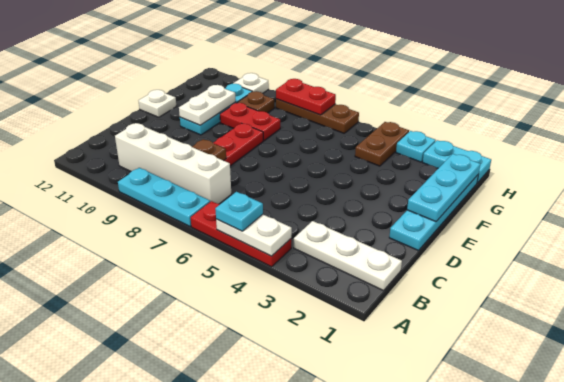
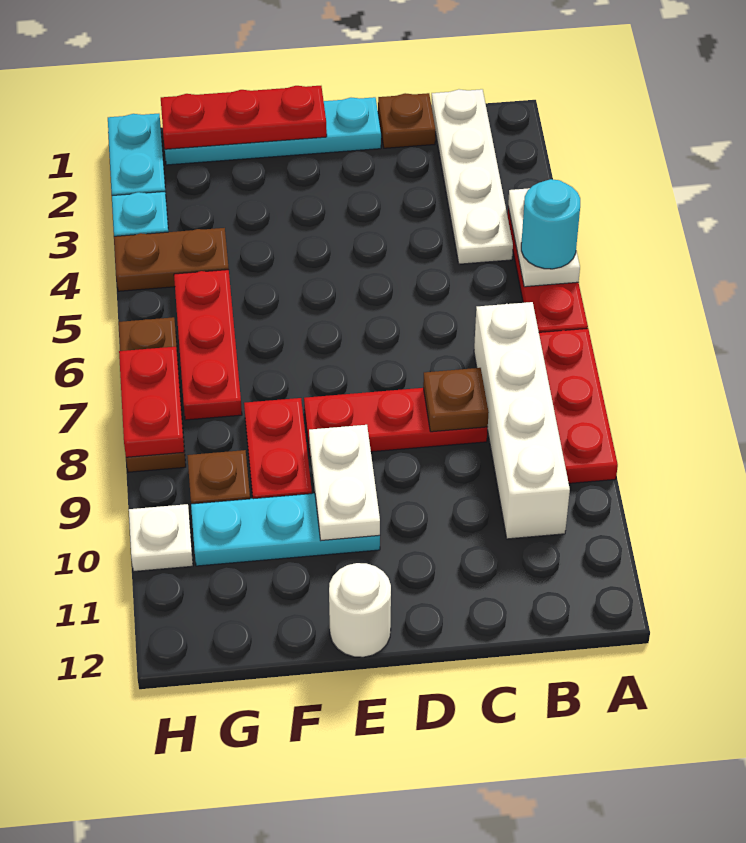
cyan 1x1 plate [215,192,263,231] -> cyan 1x1 round brick [521,179,580,269]
cyan 1x3 plate [118,168,210,227] -> red 1x3 plate [539,328,618,483]
white 1x3 plate [294,221,402,291] -> white 1x4 plate [431,89,513,264]
none -> brown 1x1 plate [378,93,436,148]
cyan 1x3 plate [407,154,480,222] -> red 1x3 plate [161,86,327,149]
white 1x2 plate [179,85,236,125] -> white 1x2 plate turned to [309,425,380,540]
white 1x1 plate [138,90,176,117] -> white 1x1 round brick [329,563,391,657]
none -> red 1x3 plate [174,270,242,420]

